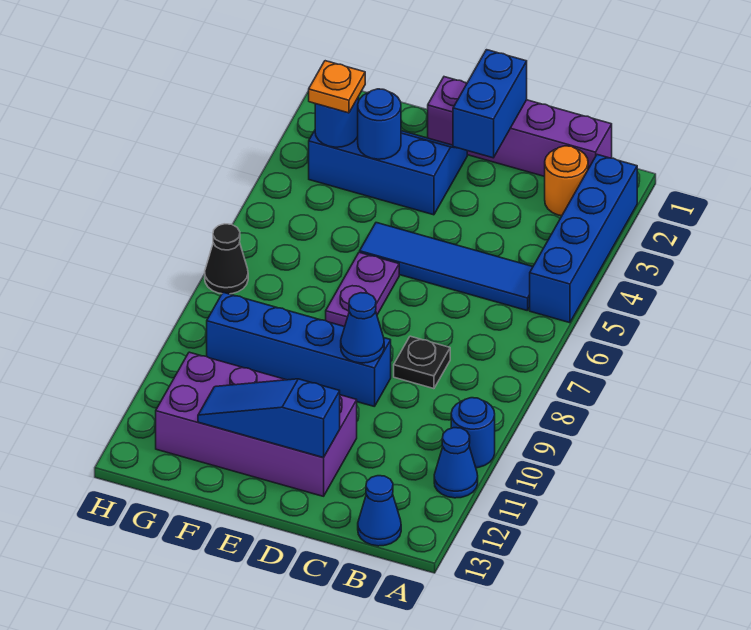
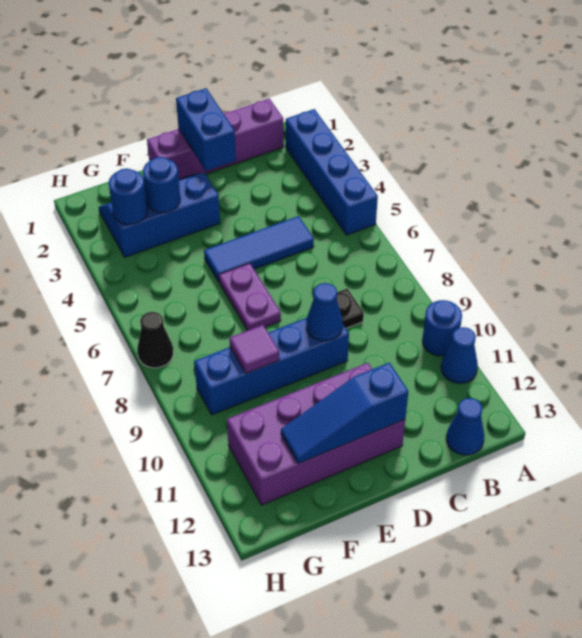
orange 1x1 round brick [545,146,588,216] -> none
blue 1x4 tile [360,223,533,311] -> blue 1x3 tile [204,216,314,282]
none -> purple 1x1 tile [229,325,279,373]
orange 1x1 plate [309,61,365,113] -> none

